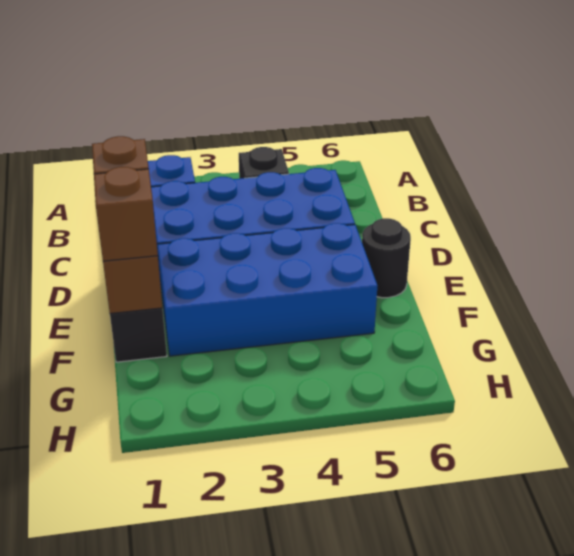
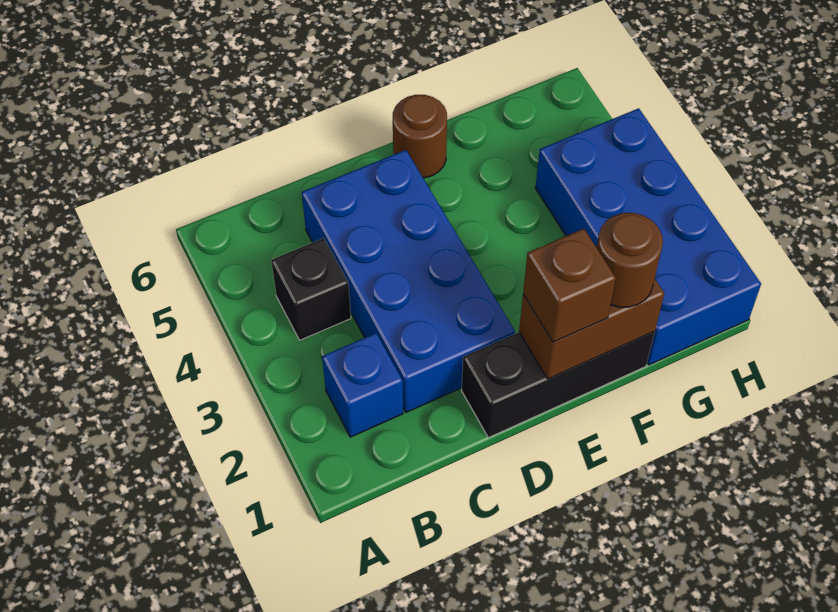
blue 2x4 brick [157,223,377,356] -> blue 2x4 brick moved to [536,108,761,365]
black 1x1 round brick [362,218,411,298] -> brown 1x1 round brick [393,95,447,178]
brown 1x1 brick [94,167,158,261] -> brown 1x1 round brick [596,213,663,307]

